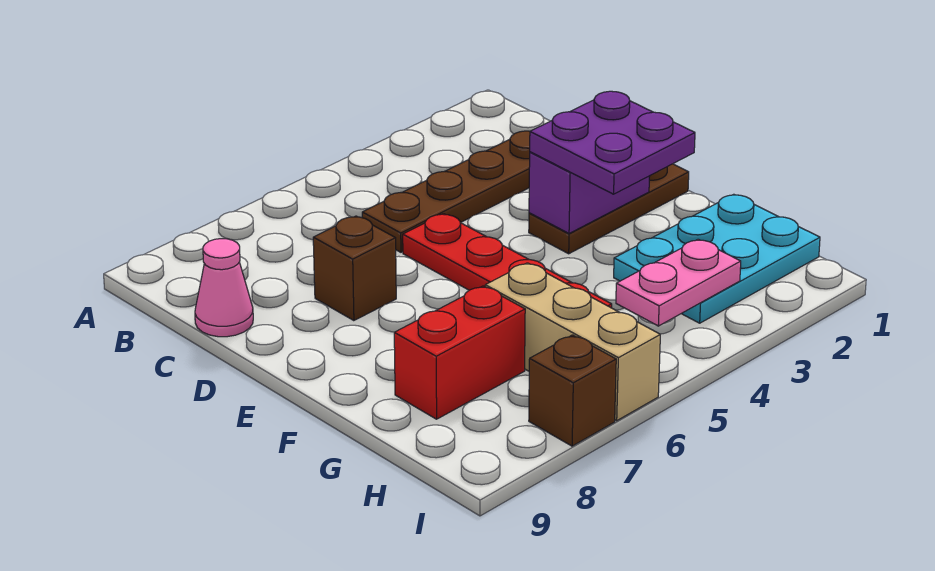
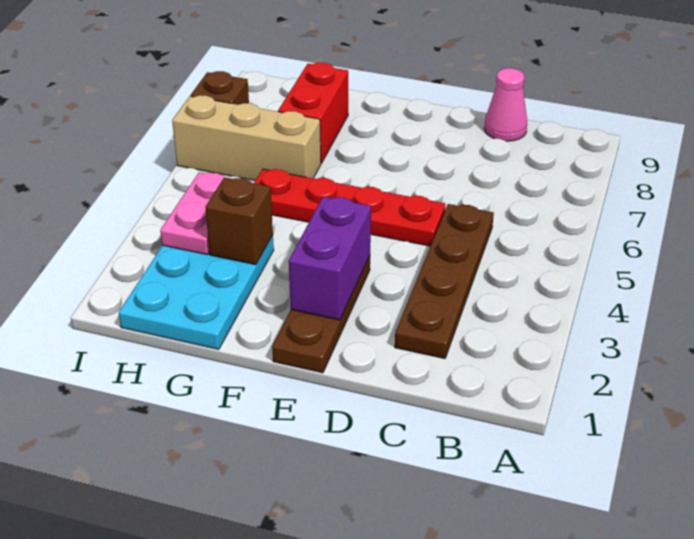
brown 1x1 brick [313,216,396,321] -> brown 1x1 brick moved to [205,177,273,265]
purple 2x2 plate [530,91,695,194] -> none

